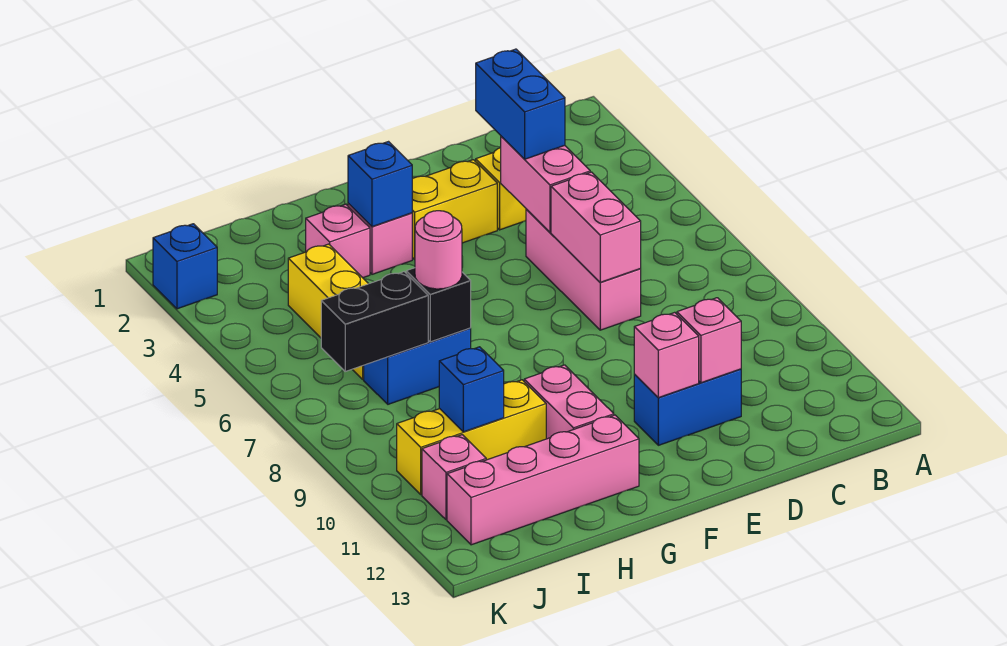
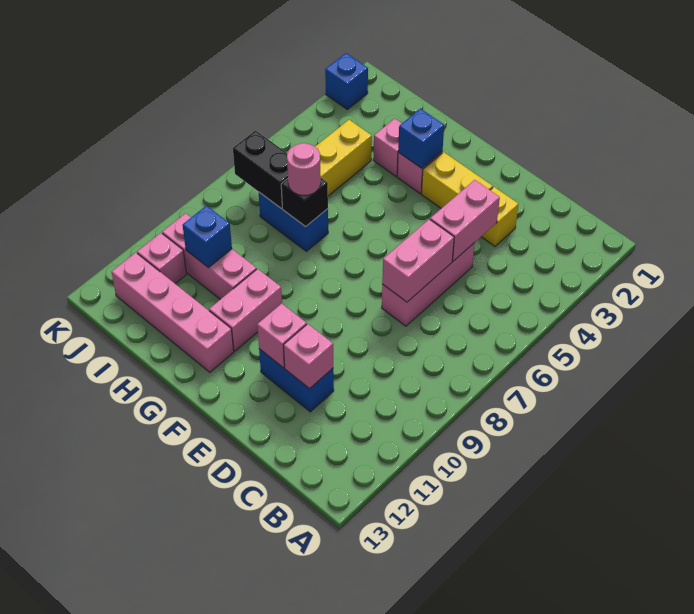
blue 1x2 brick [476,49,565,159] -> none
yellow 1x3 brick [397,380,546,495] -> pink 1x3 brick [162,213,257,299]

